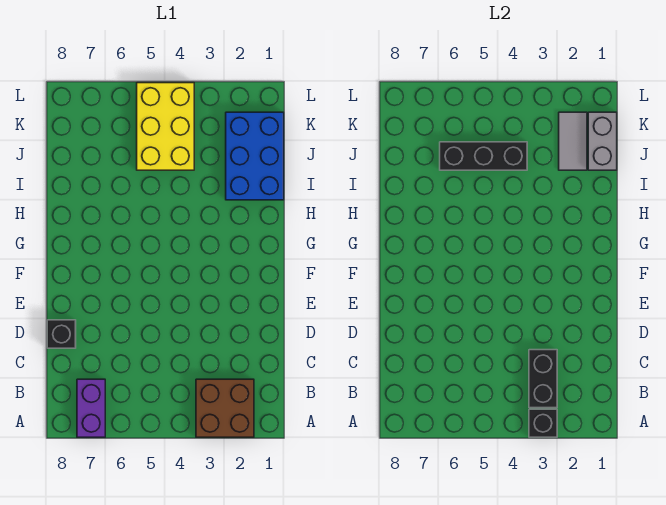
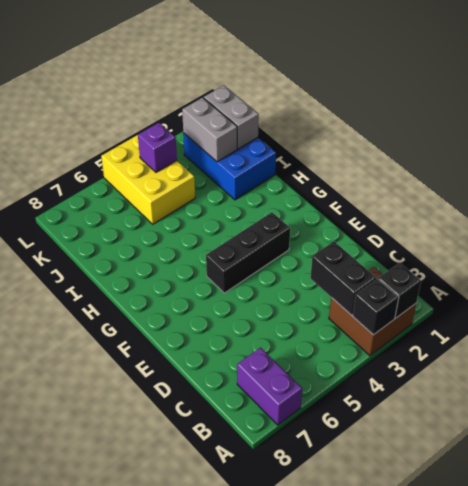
black 1x1 brick [47,320,76,348] -> black 1x1 brick moved to [378,263,421,318]
grey 1x2 tile [559,112,587,170] -> grey 1x2 brick [182,97,237,162]
black 1x3 brick [440,142,527,170] -> black 1x3 brick moved to [206,212,290,293]
none -> purple 1x1 brick [138,123,177,172]

